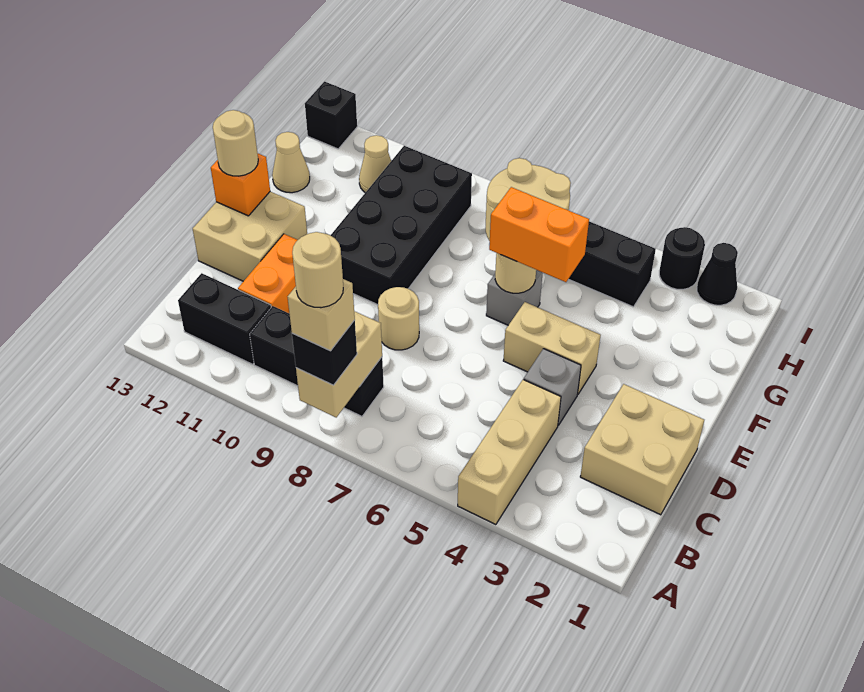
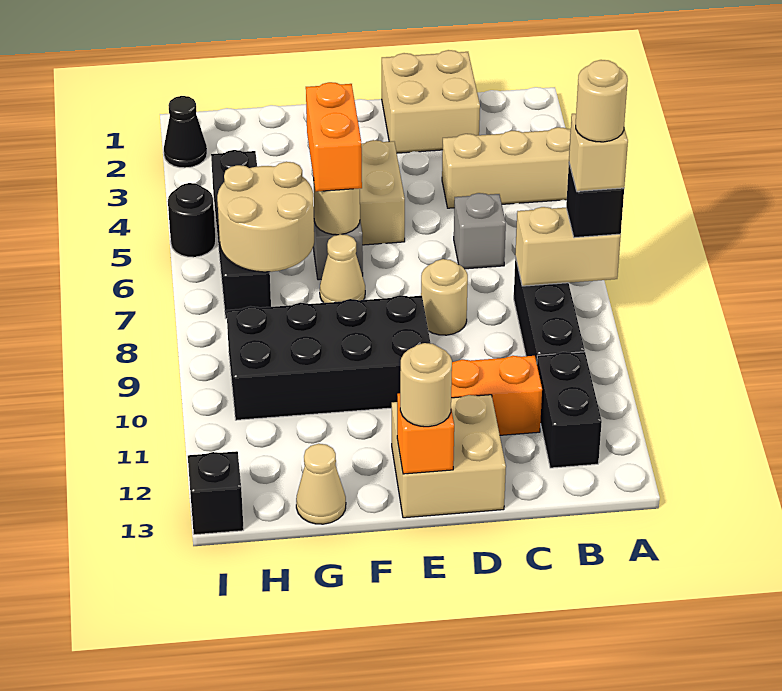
grey 1x1 brick [524,349,581,425] -> grey 1x1 brick moved to [454,193,506,269]
tan 1x1 cone [359,135,391,193] -> tan 1x1 cone moved to [320,234,365,303]
black 1x1 round brick [659,227,705,289] -> black 1x1 round brick moved to [168,183,216,257]

